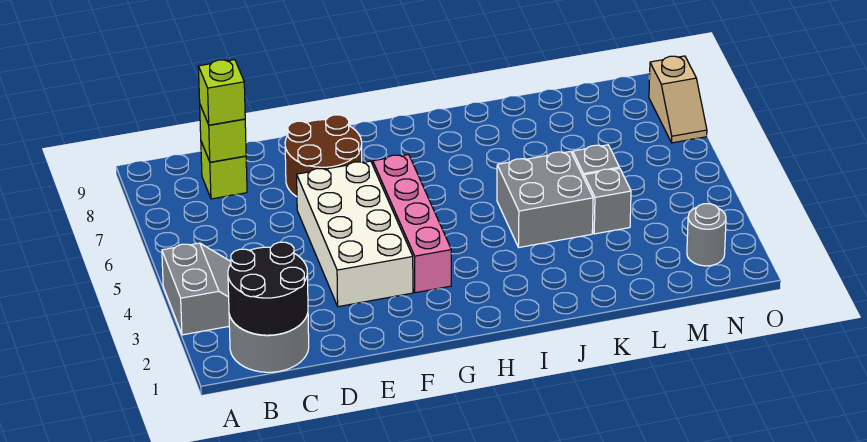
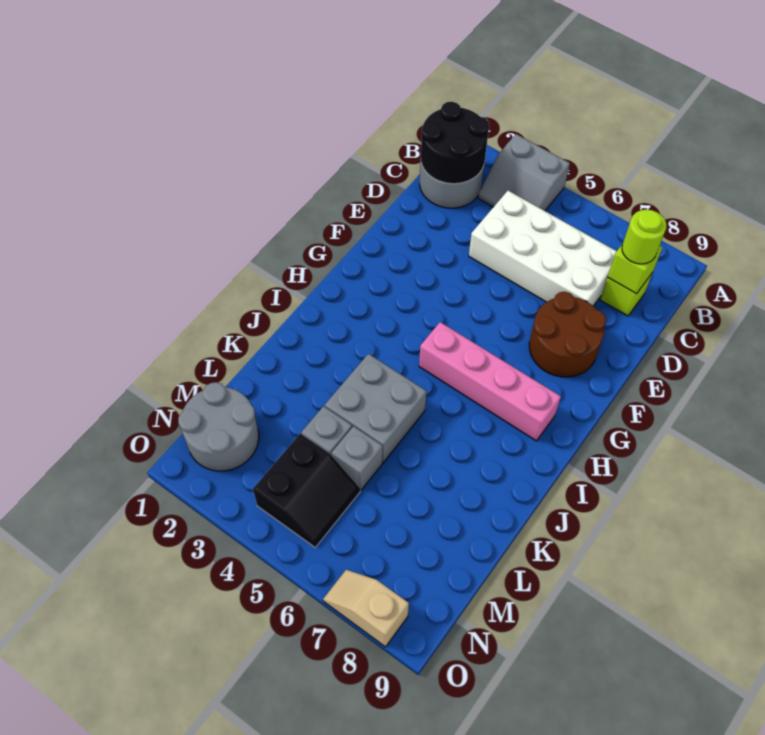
lime 1x1 brick [198,60,245,125] -> lime 1x1 round brick [622,210,666,264]
white 2x4 brick [297,161,413,307] -> white 2x4 brick moved to [469,191,617,306]
pink 1x4 brick [373,154,451,293] -> pink 1x4 brick moved to [419,322,561,441]
none -> black 2x2 slope [253,433,360,547]
grey 1x1 round brick [687,204,726,266] -> grey 2x2 round brick [178,382,259,471]

